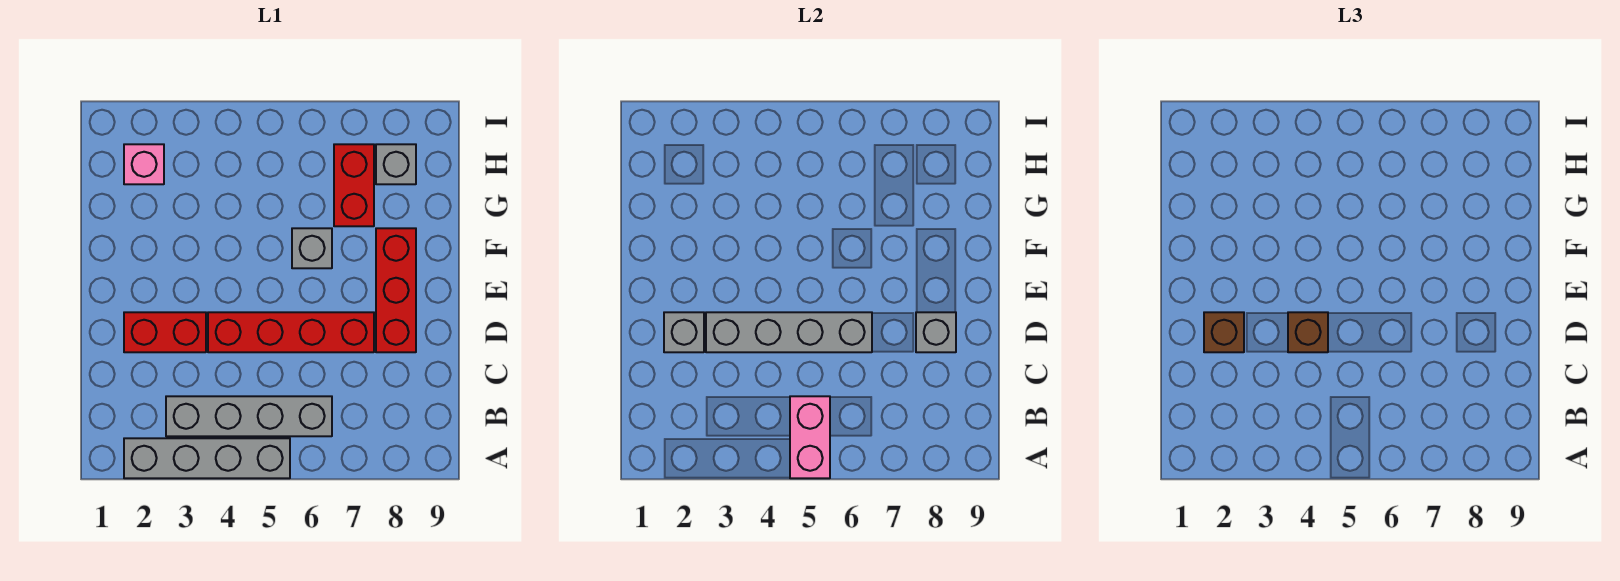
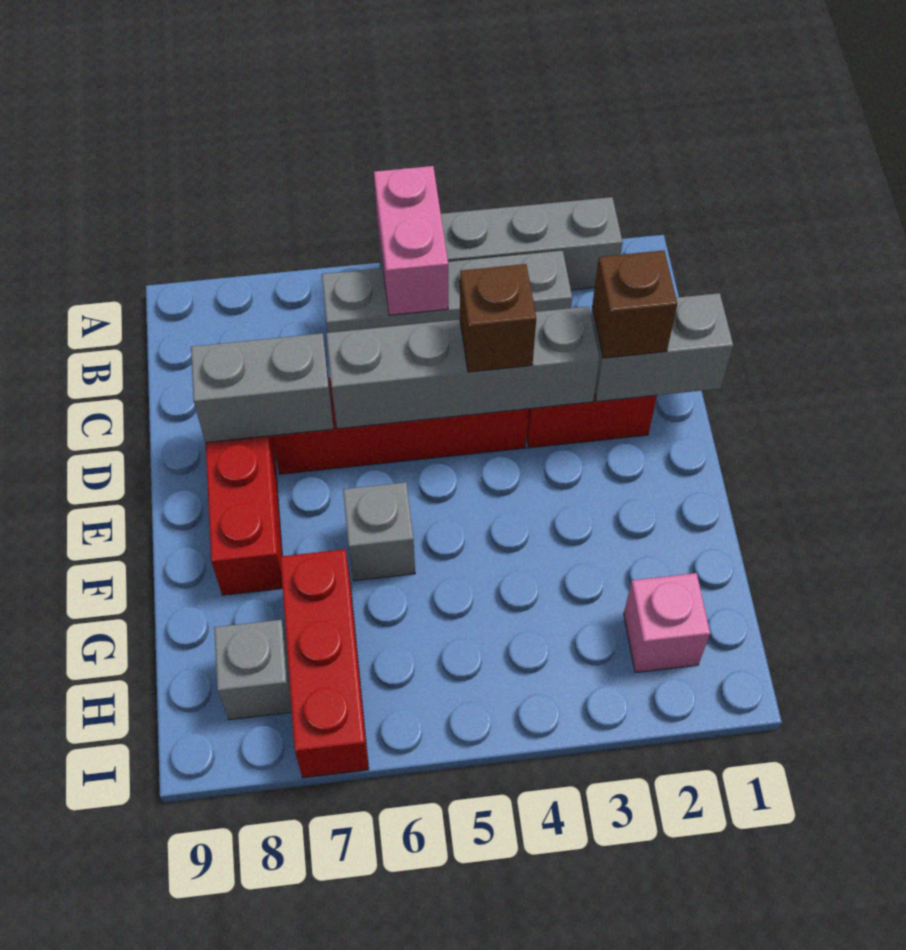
grey 1x1 brick [664,312,704,352] -> grey 1x2 brick [591,293,733,402]
grey 1x1 brick [916,312,956,352] -> grey 1x2 brick [191,333,334,443]
red 1x2 brick [334,144,374,226] -> red 1x3 brick [280,549,369,778]

